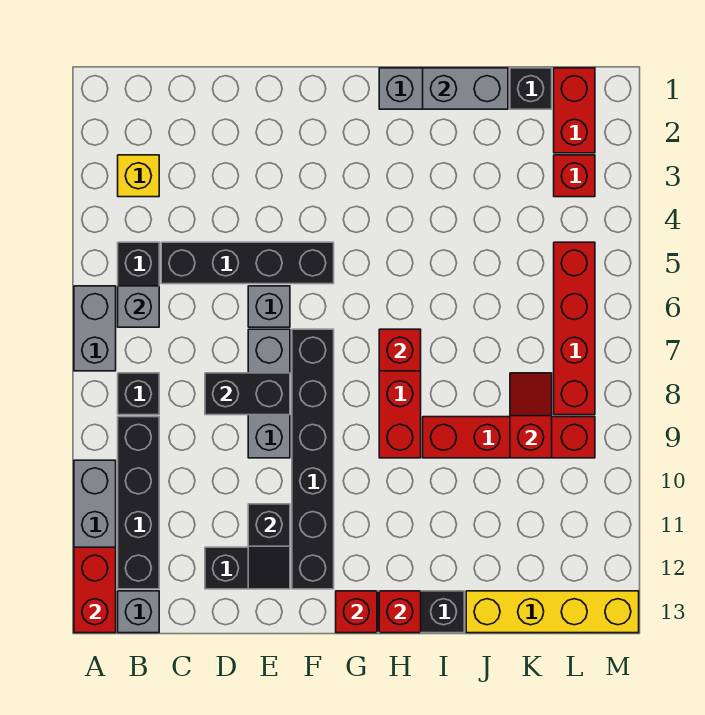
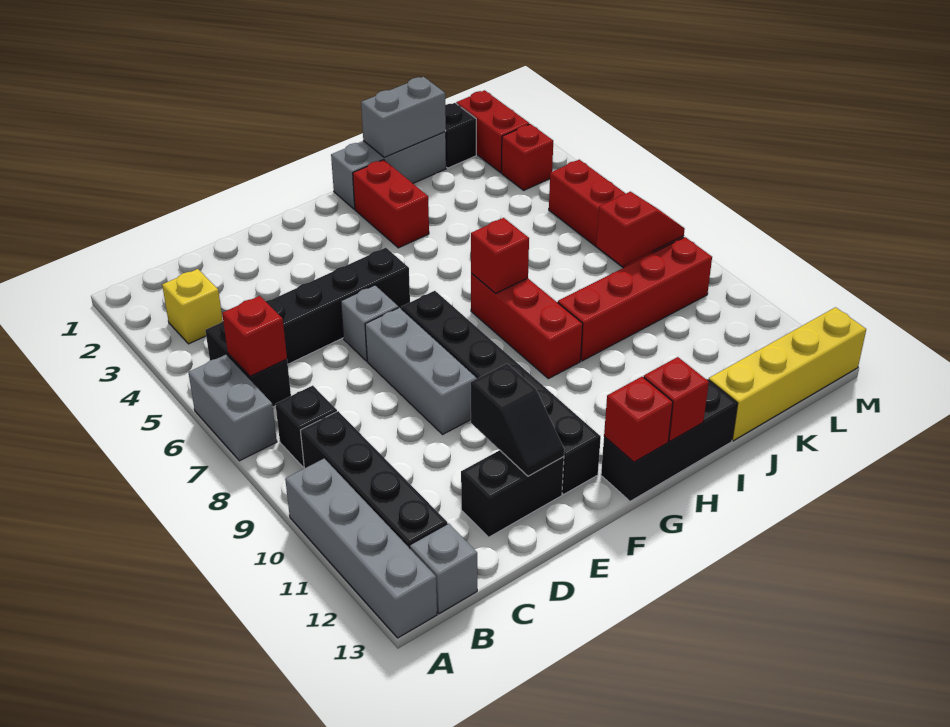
red 1x2 brick [74,547,116,633] -> red 1x2 brick moved to [353,160,429,248]
grey 1x1 brick [118,286,159,327] -> red 1x1 brick [222,296,287,377]
black 1x2 brick [205,373,290,415] -> none
red 1x2 slope [510,373,552,458] -> red 1x2 slope turned to [596,192,685,266]

